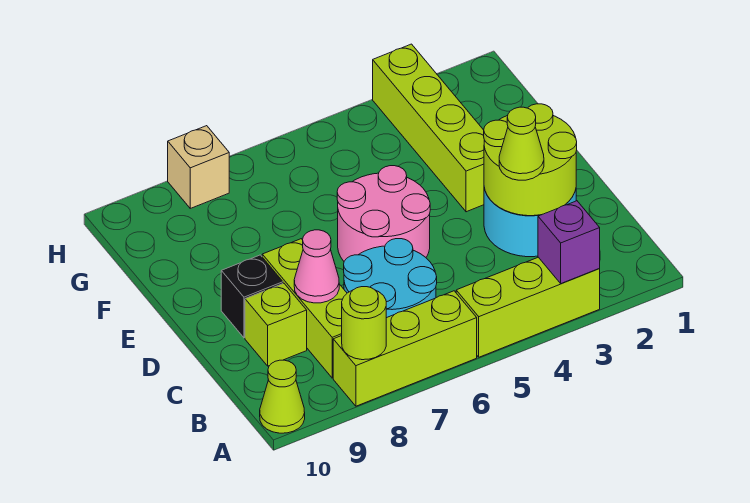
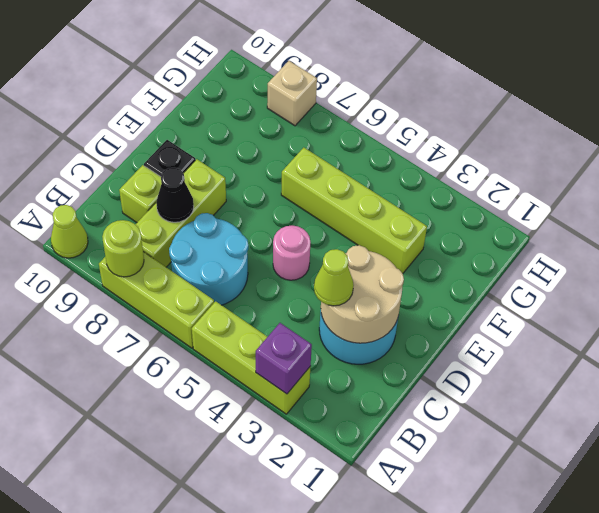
lime 2x2 round brick [484,104,577,216] -> tan 2x2 round brick [321,245,404,343]
pink 1x1 cone [294,230,339,303] -> black 1x1 cone [156,168,194,222]
pink 2x2 round brick [337,166,430,261] -> pink 1x1 round brick [273,226,310,280]
lime 1x4 brick [373,44,484,212] -> lime 1x4 brick turned to [281,148,427,273]

